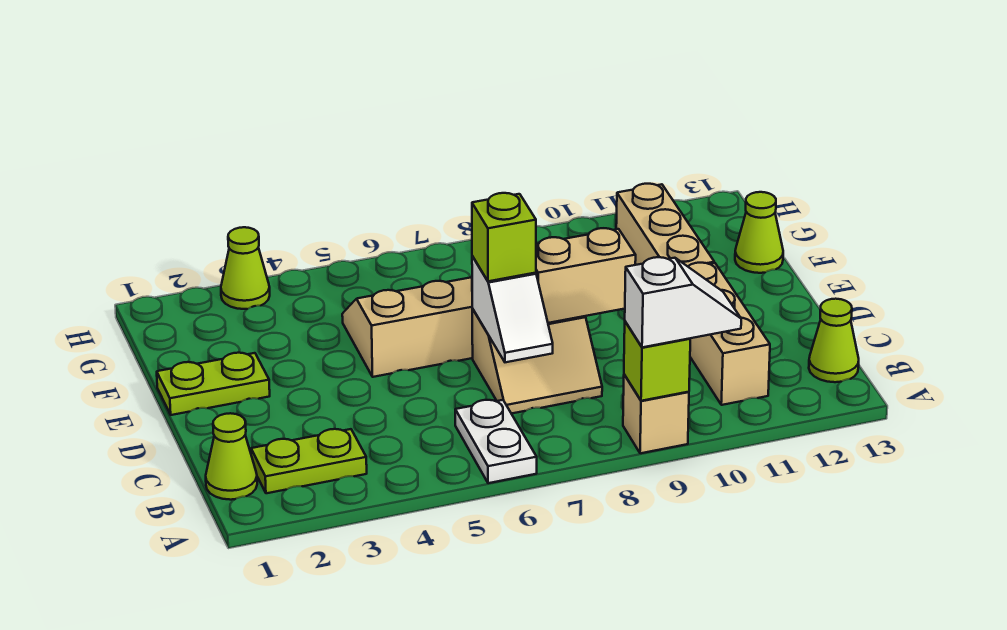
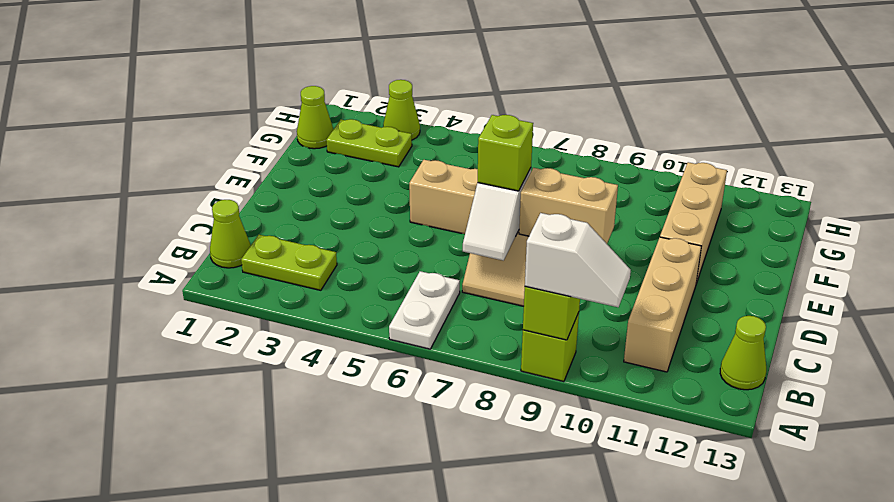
tan 1x1 brick [623,375,689,453] -> lime 1x1 brick [521,312,579,382]
lime 1x2 plate [157,352,270,415] -> lime 1x2 plate moved to [326,119,412,167]
lime 1x1 cone [735,192,783,273] -> lime 1x1 cone moved to [297,86,333,149]

